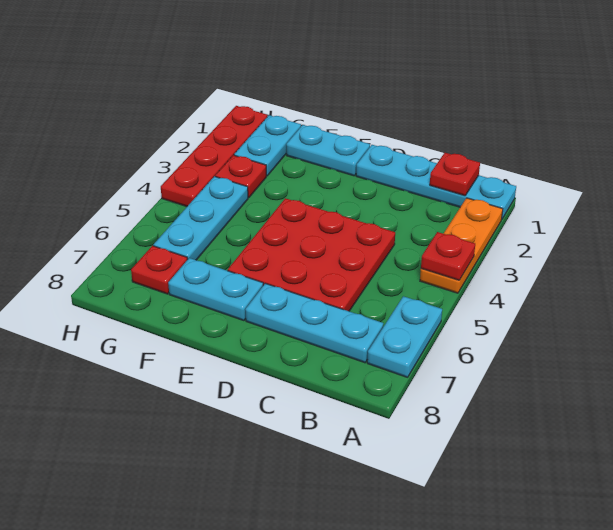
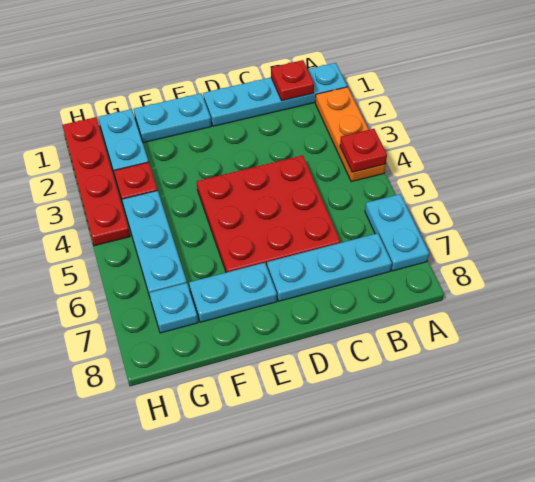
red 1x1 plate [131,246,188,294] -> cyan 1x1 plate [149,283,198,333]

